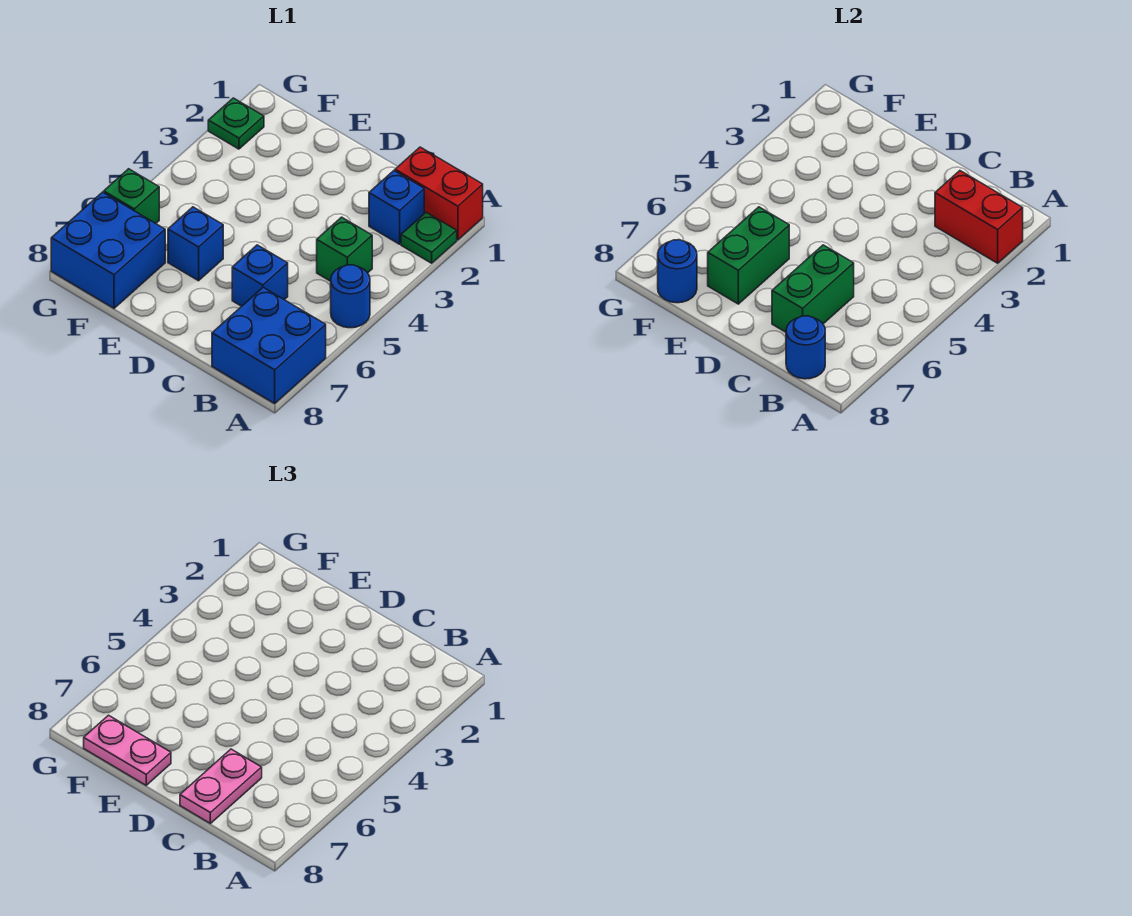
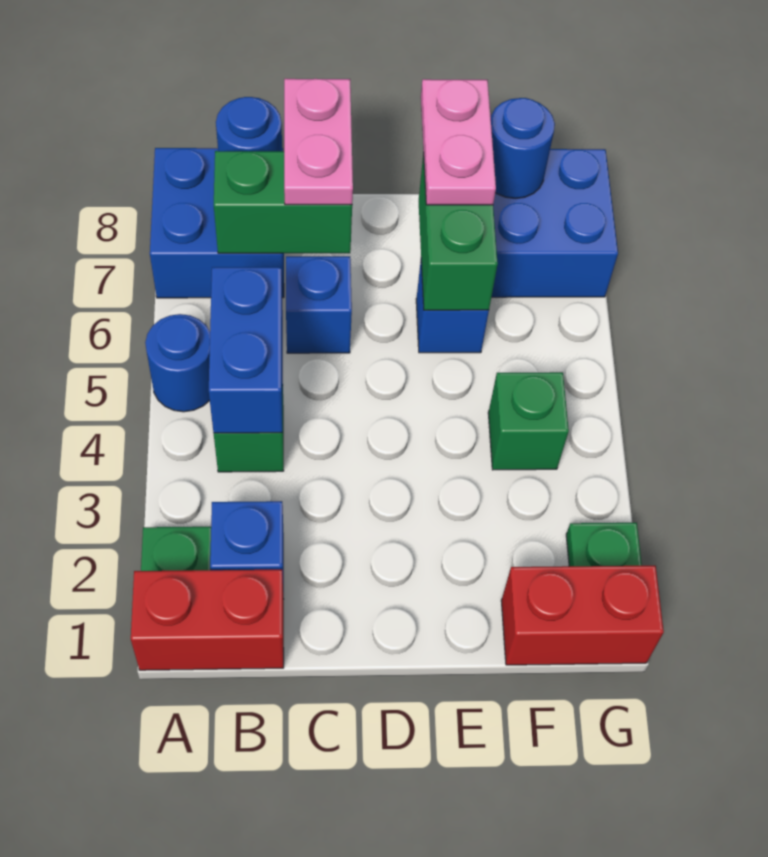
red 1x2 brick [935,171,1023,263] -> red 1x2 brick moved to [501,565,664,665]
none -> blue 1x2 brick [209,267,283,433]
green 1x2 brick [772,245,854,332] -> green 1x2 brick turned to [214,151,352,254]
pink 1x2 plate [84,715,171,785] -> pink 1x2 plate turned to [421,79,496,205]
green 1x1 brick [104,169,159,223] -> green 1x1 brick moved to [488,372,569,470]

